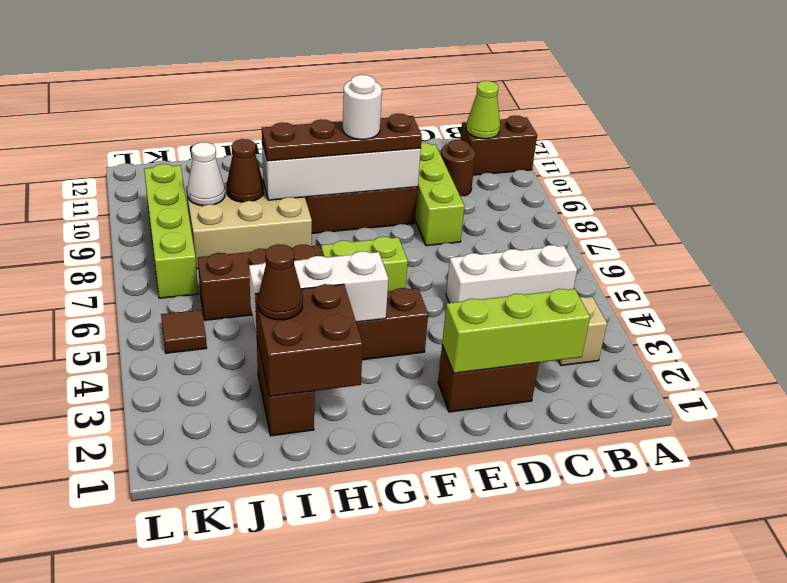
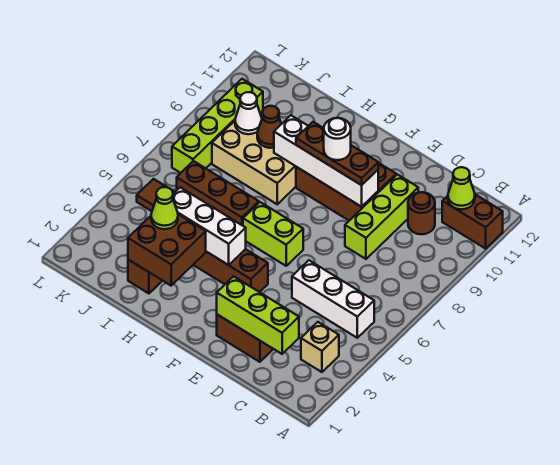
brown 1x4 plate [262,114,422,161] -> brown 1x3 plate [296,122,378,185]
brown 1x1 cone [258,244,303,320] -> lime 1x1 cone [151,187,178,229]

